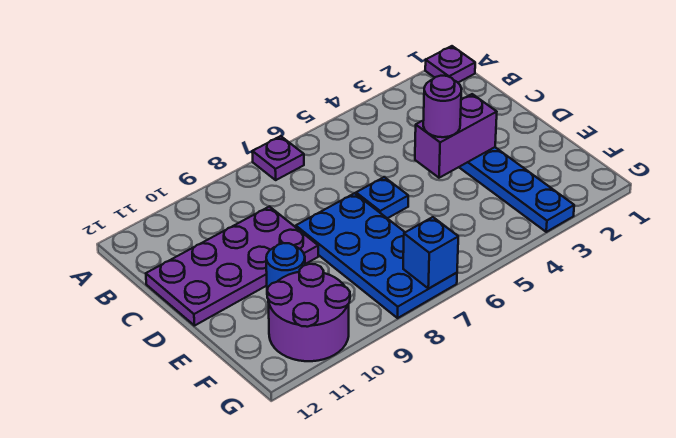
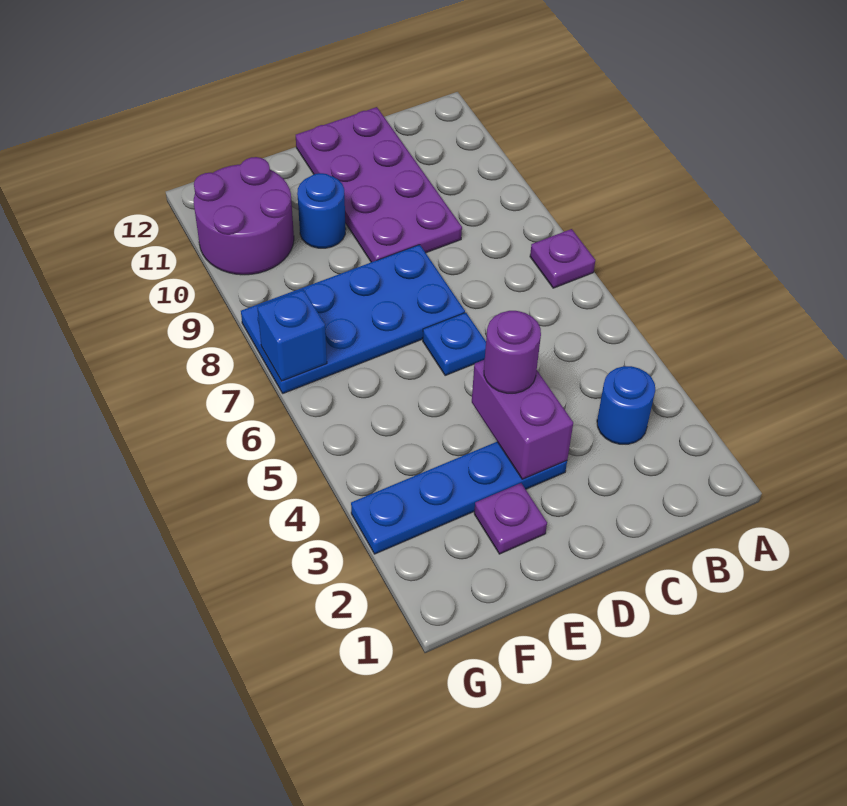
purple 1x1 plate [425,46,475,82] -> purple 1x1 plate moved to [474,483,547,554]
none -> blue 1x1 round brick [597,366,655,444]

